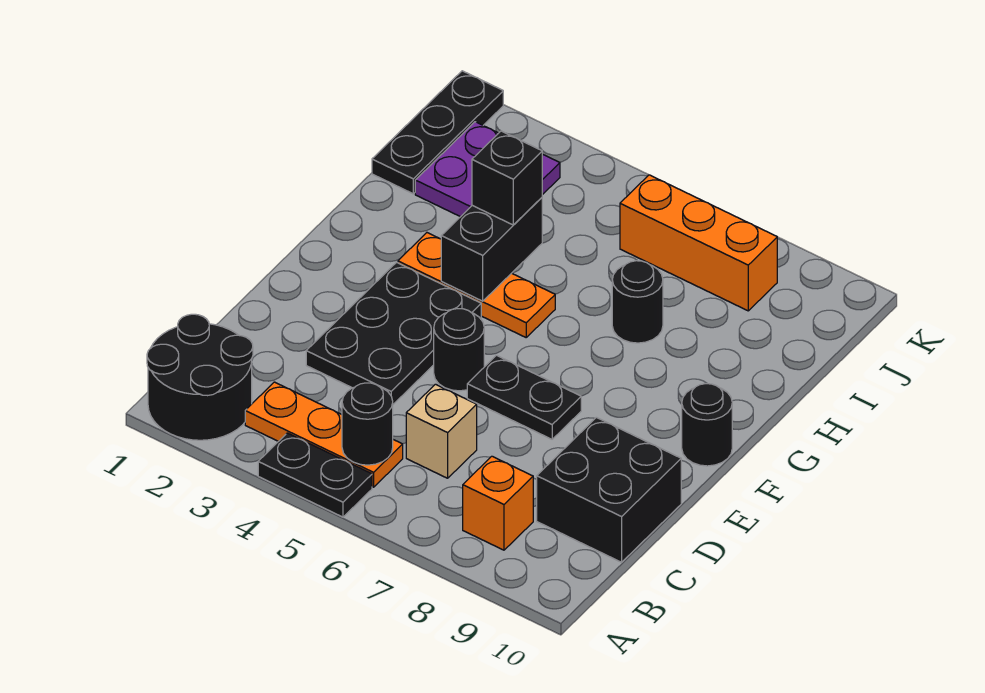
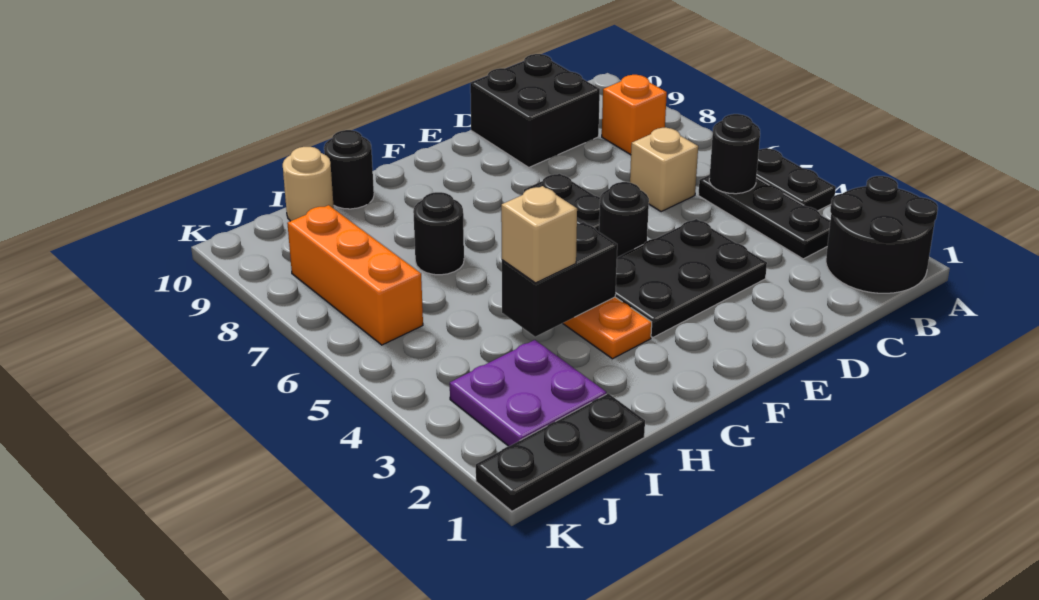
orange 1x3 plate [245,382,403,487] -> black 1x3 plate [698,175,830,259]
black 1x1 round brick [682,384,732,466] -> black 1x1 round brick moved to [324,130,374,209]
black 1x1 brick [472,131,542,225] -> tan 1x1 brick [501,186,577,283]
none -> tan 1x1 round brick [283,147,334,221]

